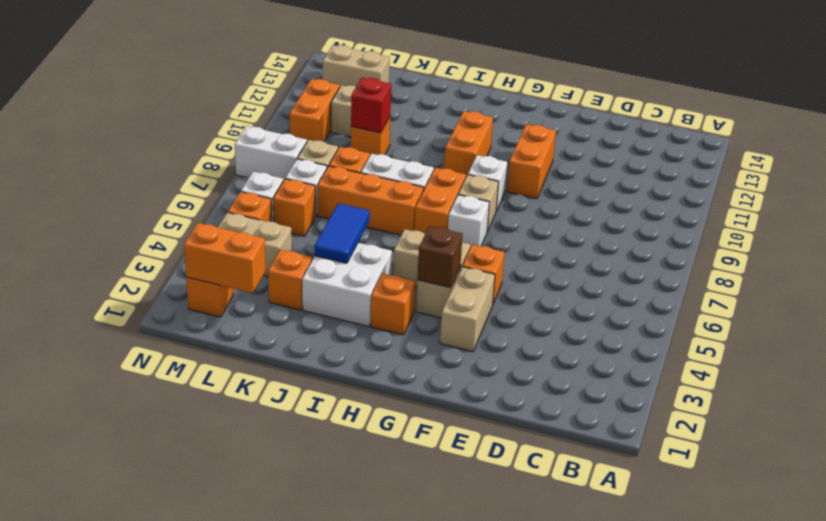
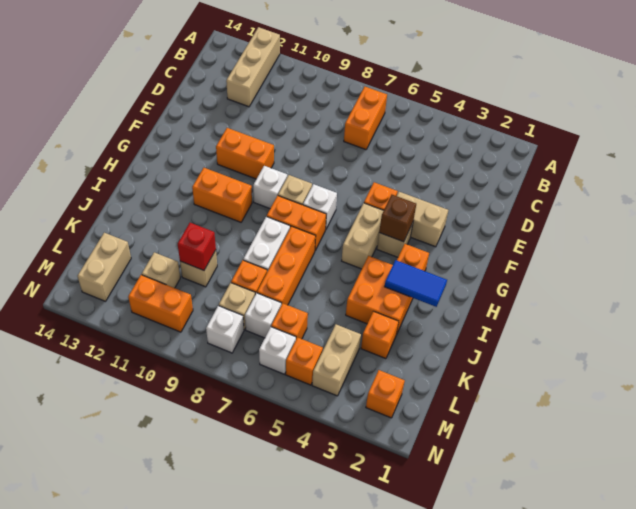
none -> tan 1x3 brick [226,27,280,107]
white 2x2 brick [302,243,392,327] -> orange 2x2 brick [346,256,413,335]
blue 1x2 tile [315,203,370,263] -> blue 1x2 tile moved to [385,260,447,307]
orange 1x1 brick [351,117,390,155] -> tan 1x1 brick [180,250,217,287]
orange 1x2 brick [184,223,266,293] -> orange 1x2 brick moved to [344,87,387,150]
white 1x2 brick [235,126,307,181] -> white 1x1 brick [206,306,244,353]

